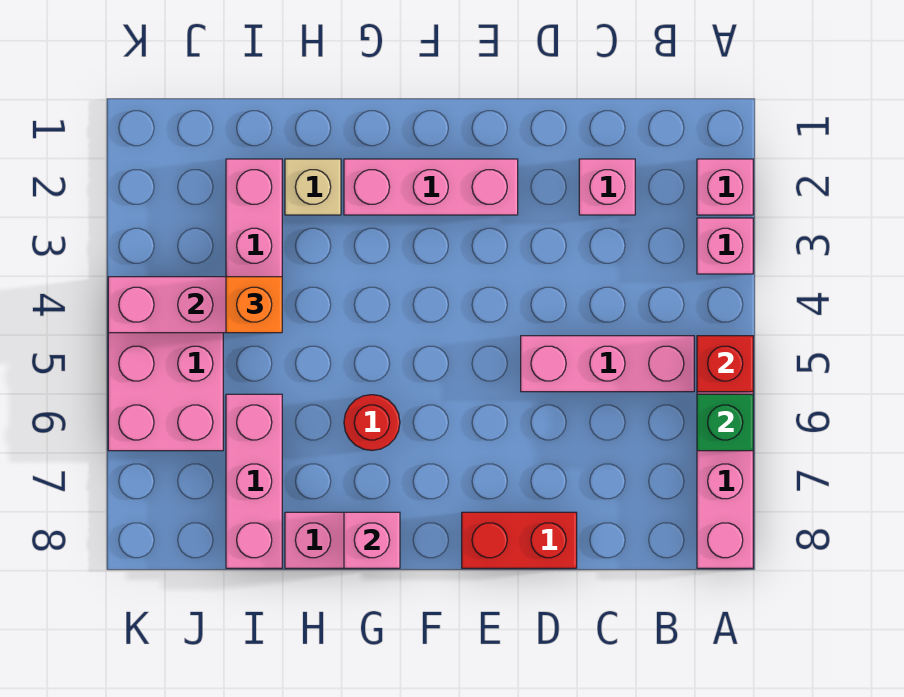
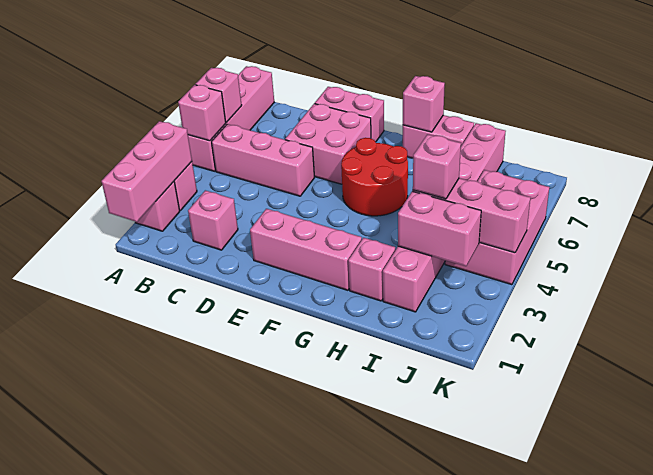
none -> pink 1x3 brick [101,121,192,222]
red 1x1 brick [697,336,753,392] -> pink 1x1 brick [178,85,226,141]
green 1x1 brick [697,394,753,451] -> pink 1x1 brick [195,68,242,122]
none -> pink 2x2 brick [285,104,371,184]
red 1x2 brick [462,512,577,568] -> pink 1x2 brick [315,87,384,142]
red 1x1 round brick [344,395,400,450] -> red 2x2 round brick [341,138,408,216]
tan 1x1 brick [285,159,341,215] -> pink 1x1 brick [348,238,395,301]
none -> pink 1x2 brick [398,191,481,266]
orange 1x1 brick [226,277,282,333] -> pink 1x1 brick [413,134,461,199]

